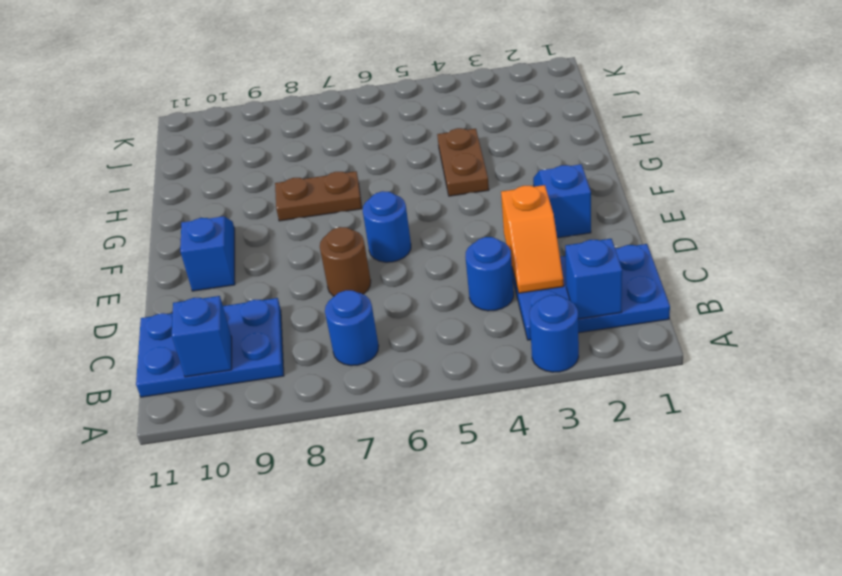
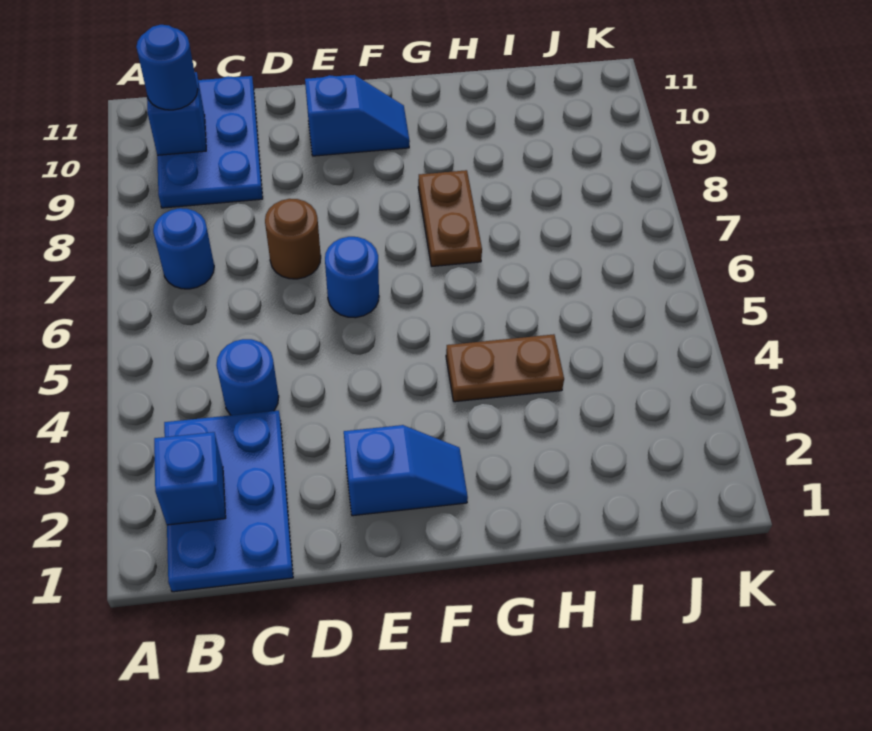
blue 1x1 round brick [530,295,579,372] -> blue 1x1 round brick moved to [136,25,198,110]
orange 1x2 slope [501,185,564,293] -> none

